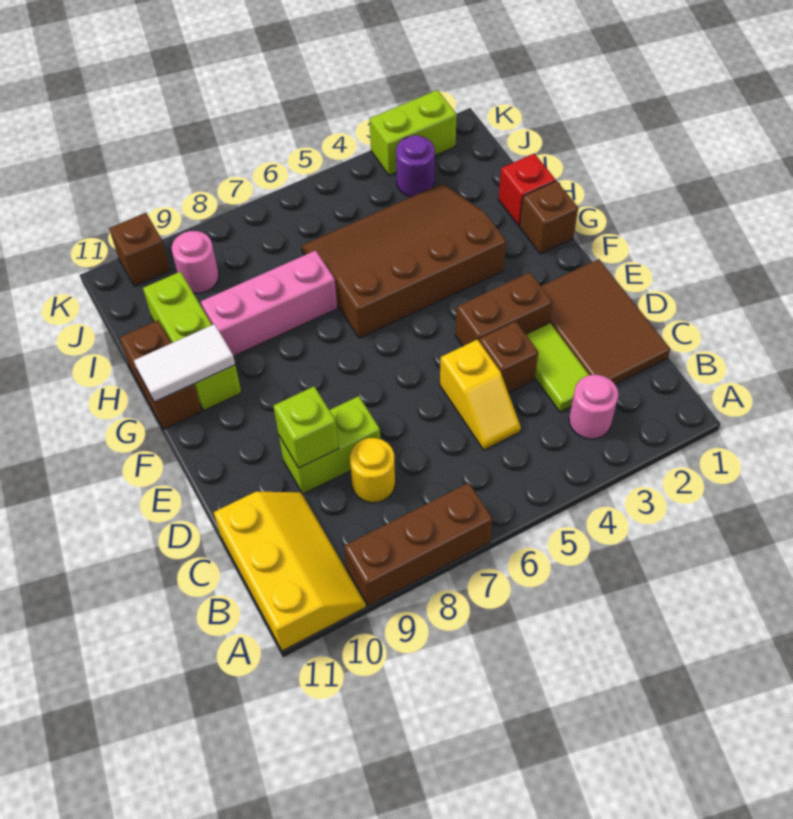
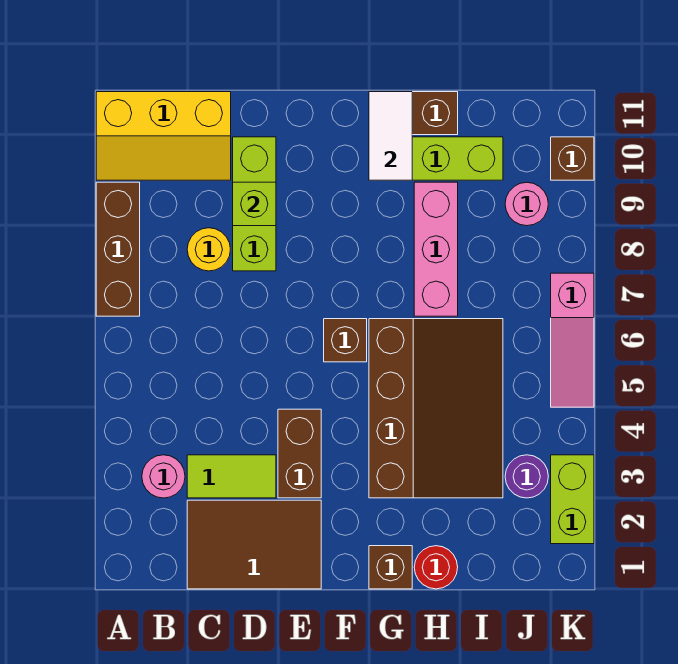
yellow 1x2 slope [440,340,521,450] -> none
brown 1x1 brick [479,321,538,393] -> brown 1x1 brick moved to [324,319,367,362]
lime 1x2 brick [279,396,380,494] -> lime 1x3 brick [233,137,276,271]
red 1x1 brick [499,153,555,226] -> red 1x1 round brick [414,546,458,589]
none -> pink 1x3 slope [551,273,594,407]

